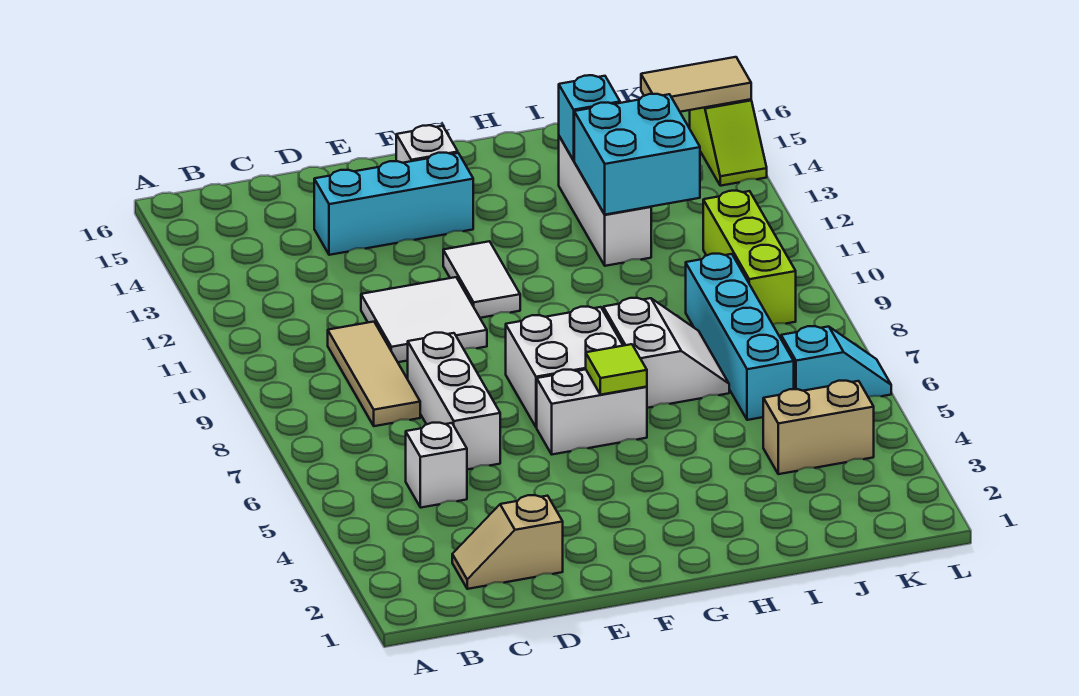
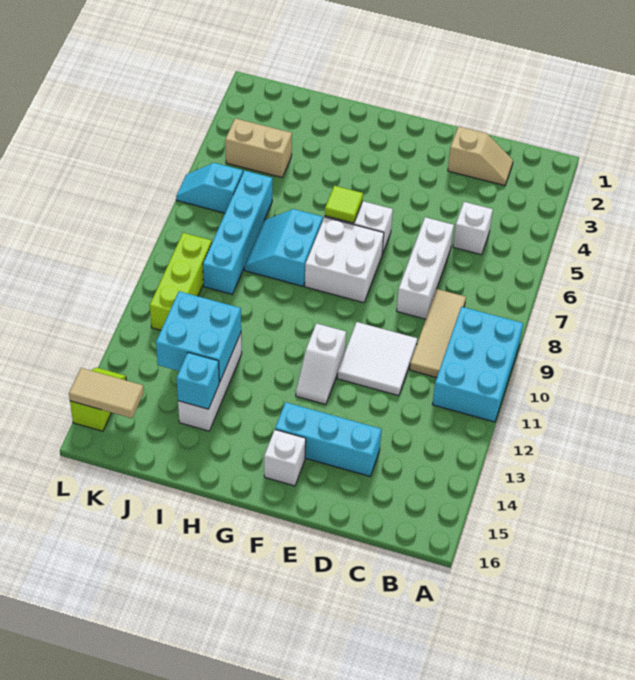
none -> cyan 2x3 brick [432,307,523,422]
white 1x2 tile [443,241,520,318] -> white 1x2 slope [296,323,346,404]
white 2x2 slope [603,298,729,408] -> cyan 2x2 slope [244,209,323,286]

